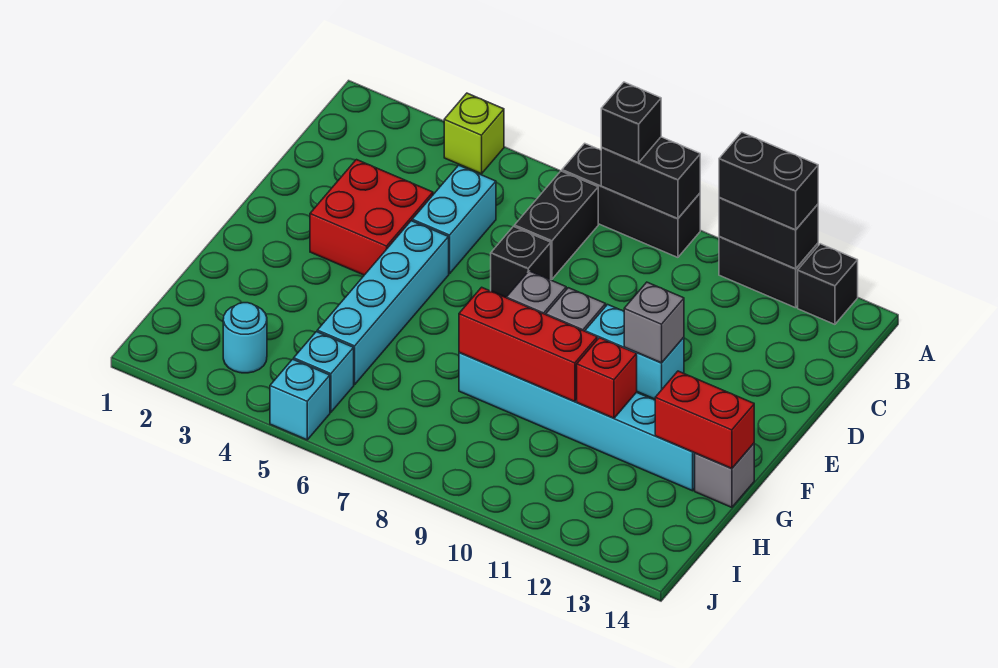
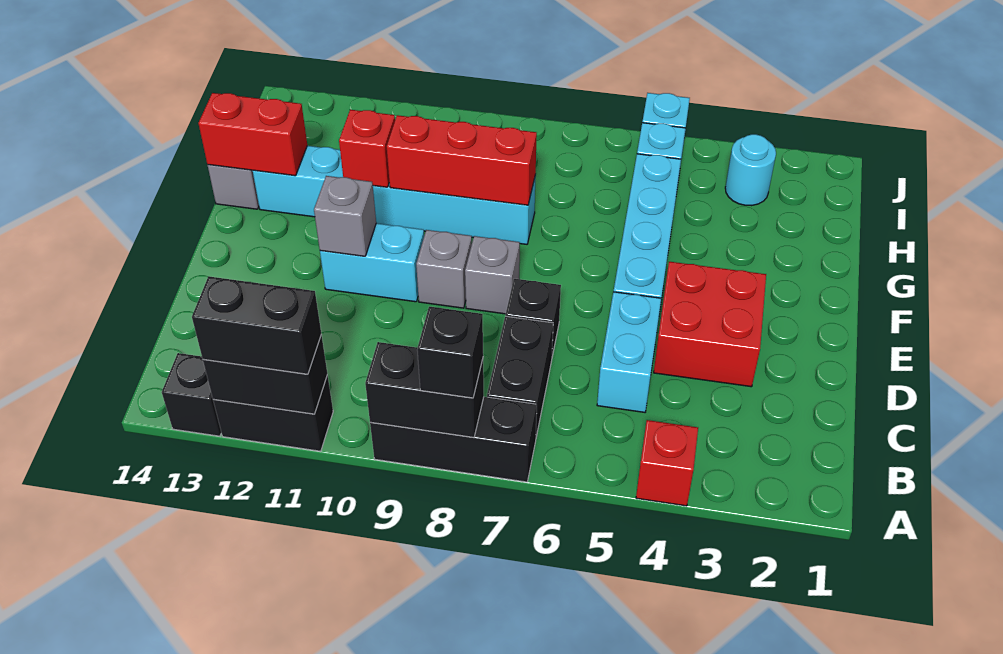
lime 1x1 brick [444,93,504,174] -> red 1x1 brick [636,420,698,506]

